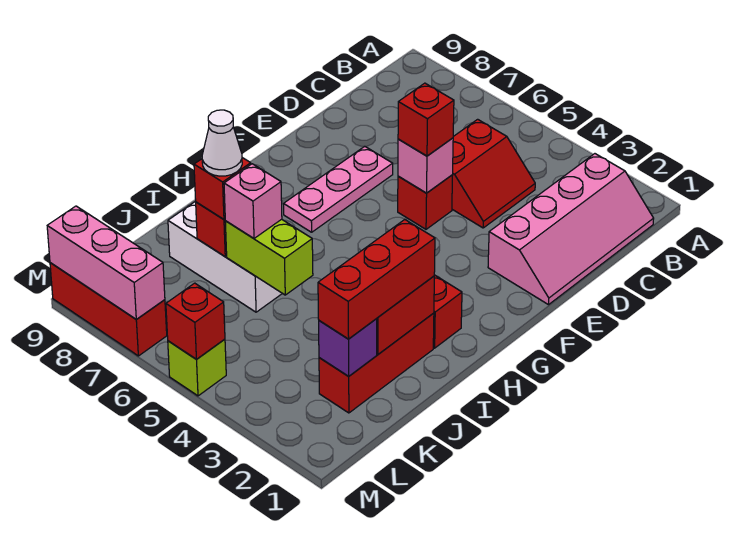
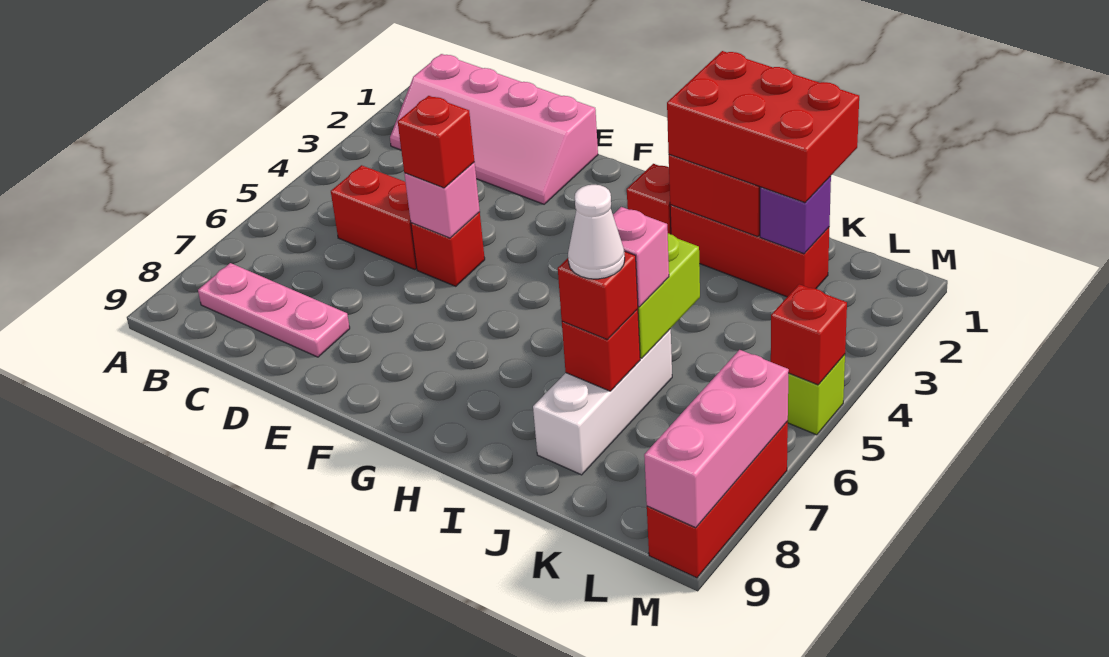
pink 2x4 slope [488,154,654,305] -> pink 2x4 slope turned to [390,54,598,204]
pink 1x3 plate [284,146,393,232] -> pink 1x3 plate moved to [198,263,350,357]
red 1x3 brick [318,220,435,339] -> red 2x3 brick [667,51,859,203]

